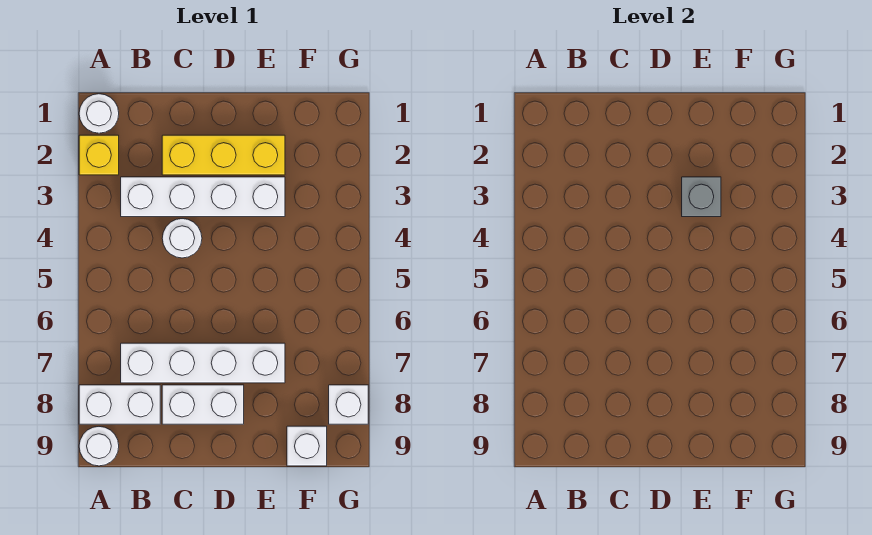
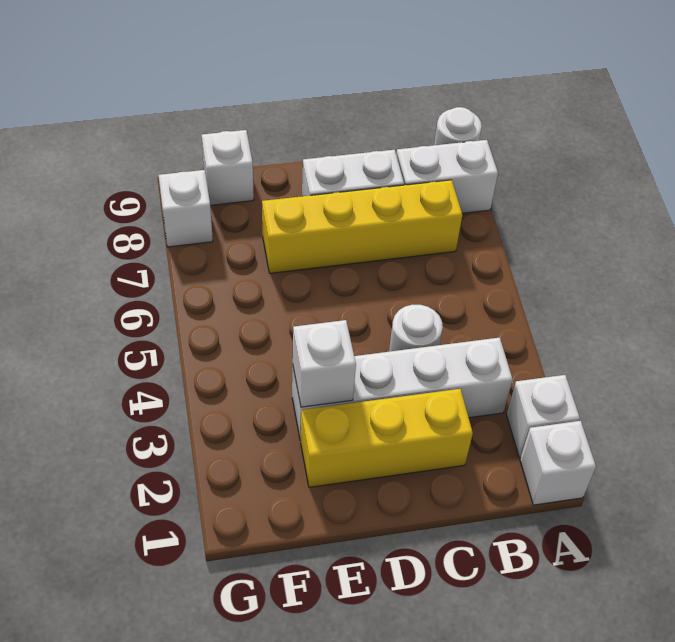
white 1x1 round brick [79,94,119,133] -> white 1x1 brick [520,421,596,505]
yellow 1x1 brick [79,135,119,175] -> white 1x1 brick [507,375,580,458]
white 1x4 brick [121,343,285,383] -> yellow 1x4 brick [262,180,462,273]
grey 1x1 brick [682,177,721,217] -> white 1x1 brick [293,320,356,407]

